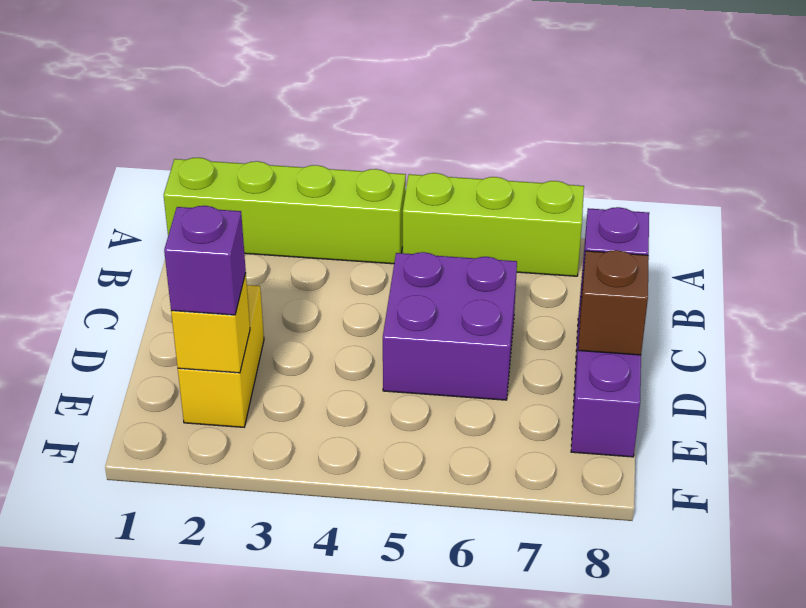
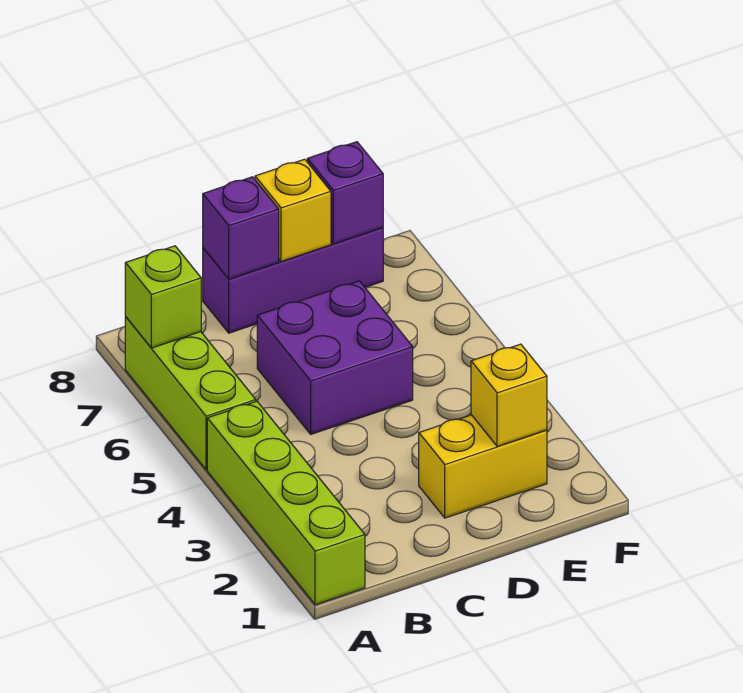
none -> lime 1x1 brick [125,246,201,348]
brown 1x1 brick [578,250,649,355] -> yellow 1x1 brick [255,159,331,261]
purple 1x1 brick [164,206,246,315] -> purple 1x1 brick moved to [307,142,383,244]

